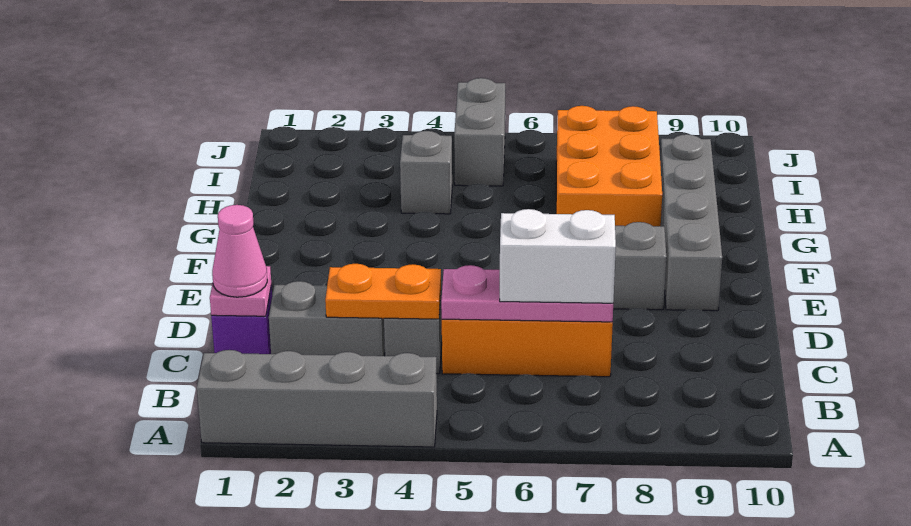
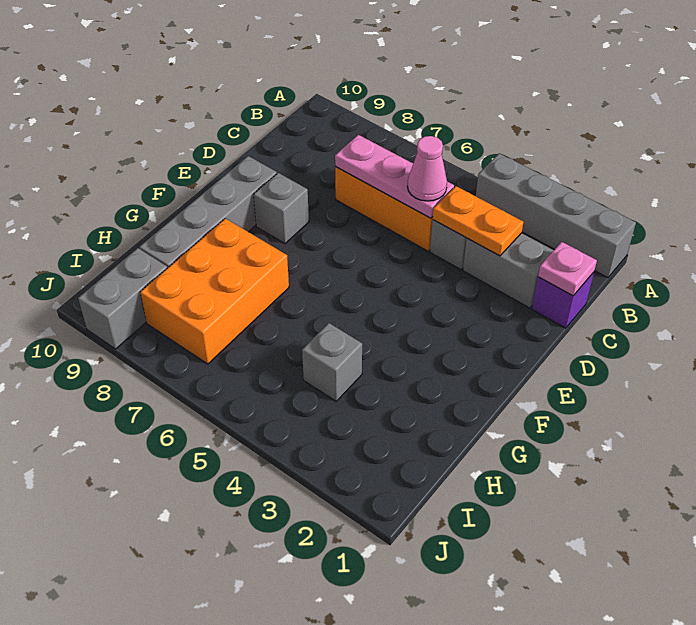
pink 1x1 cone [212,205,267,297] -> pink 1x1 cone moved to [408,136,447,201]
white 1x2 brick [500,209,616,303] -> none
grey 1x2 brick [454,78,505,186] -> grey 1x2 brick moved to [78,248,167,349]

